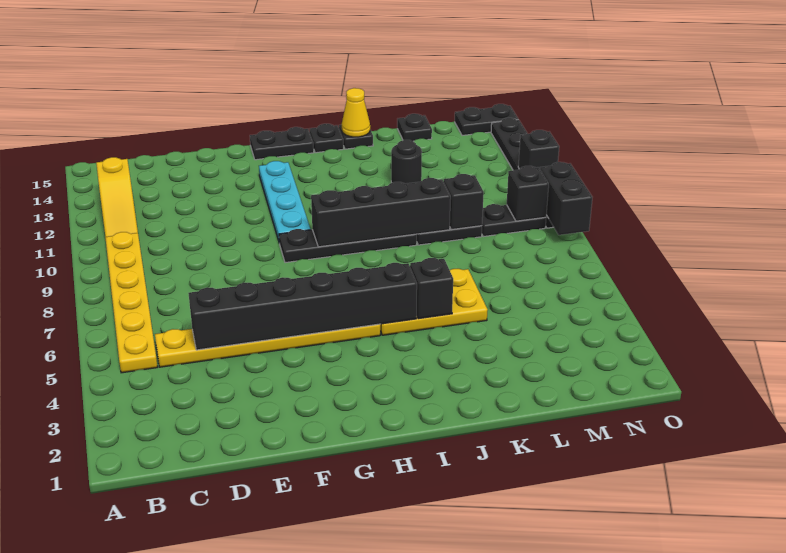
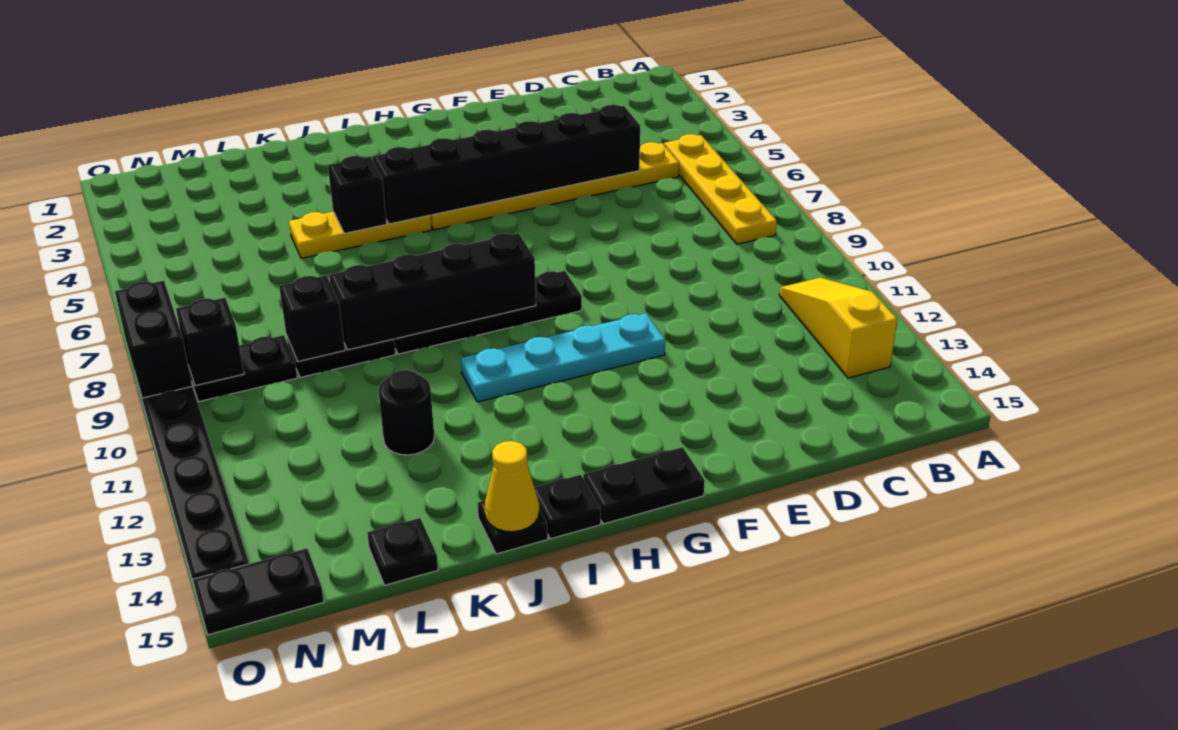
yellow 1x6 plate [105,232,157,373] -> yellow 1x4 plate [664,134,777,244]
cyan 1x4 plate [259,161,311,241] -> cyan 1x4 plate turned to [461,313,665,402]
yellow 2x3 plate [380,269,488,335] -> yellow 1x3 plate [289,212,432,258]
black 1x1 brick [518,130,559,169] -> none

